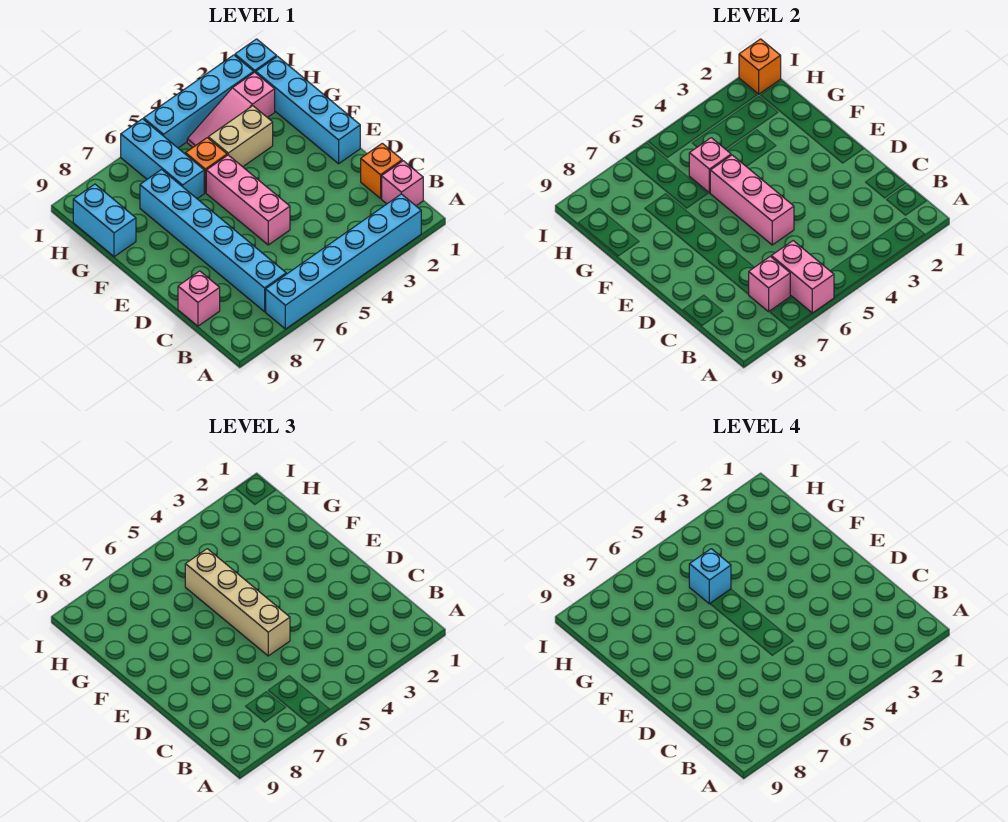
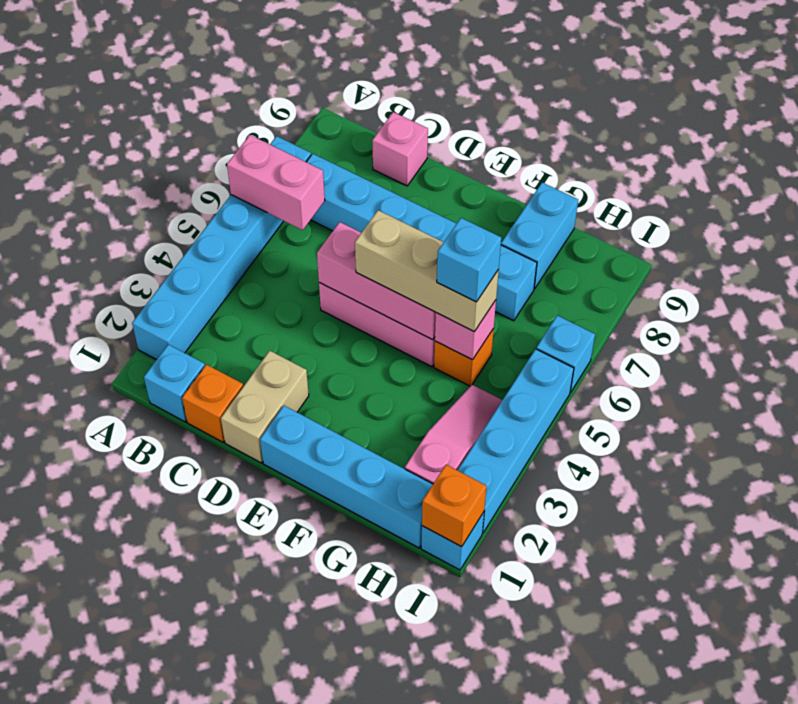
pink 1x1 brick [382,161,423,206] -> cyan 1x1 brick [144,344,205,422]
pink 1x1 brick [749,256,790,312] -> none
tan 1x4 brick [185,549,290,656] -> tan 1x3 brick [355,210,499,332]
tan 1x2 brick [208,106,273,167] -> tan 1x2 brick moved to [221,351,309,463]
cyan 1x3 brick [121,119,204,199] -> cyan 1x1 brick [536,315,595,392]
cyan 1x2 brick [73,184,136,257] -> cyan 1x2 brick turned to [501,183,578,289]

